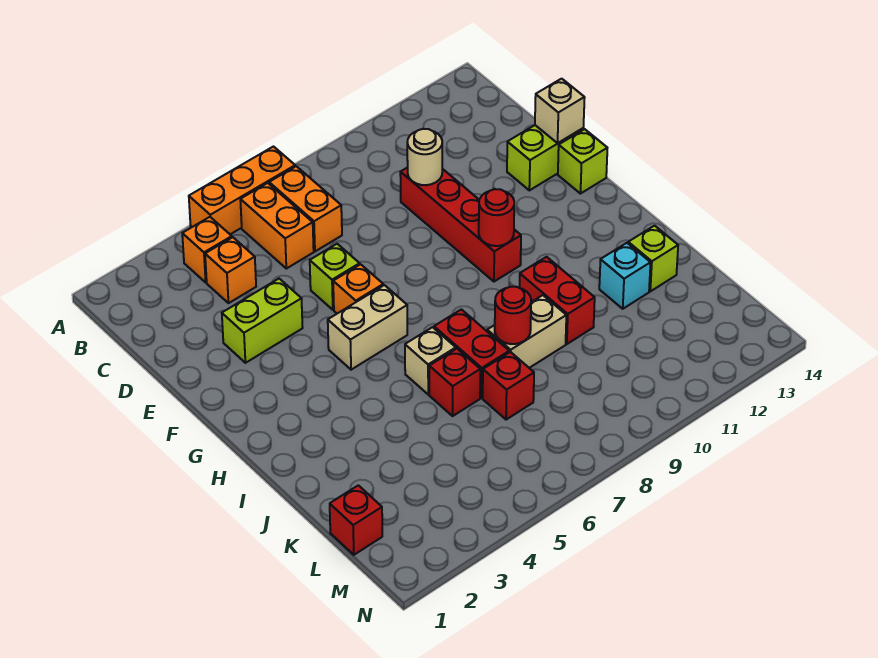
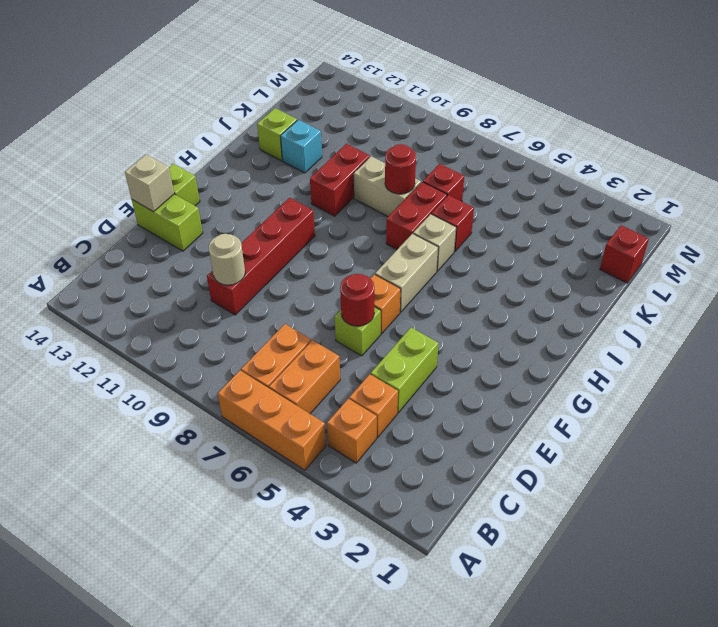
lime 1x2 brick [222,279,303,363] -> lime 1x2 brick turned to [371,328,439,413]
tan 1x2 brick [328,285,407,370] -> tan 1x2 brick turned to [375,234,438,312]
red 1x1 round brick [479,189,514,246] -> red 1x1 round brick moved to [340,274,374,326]

